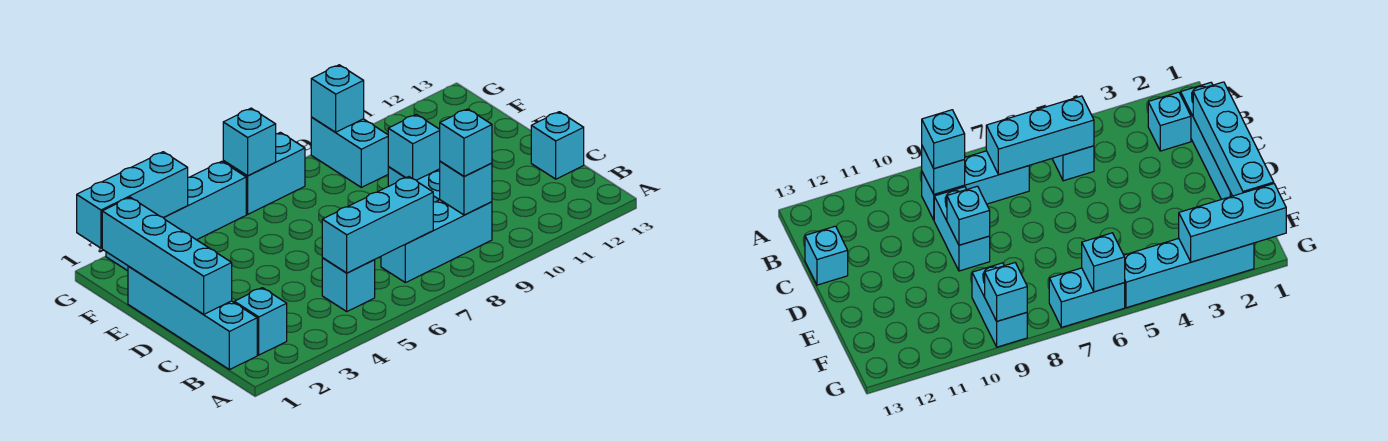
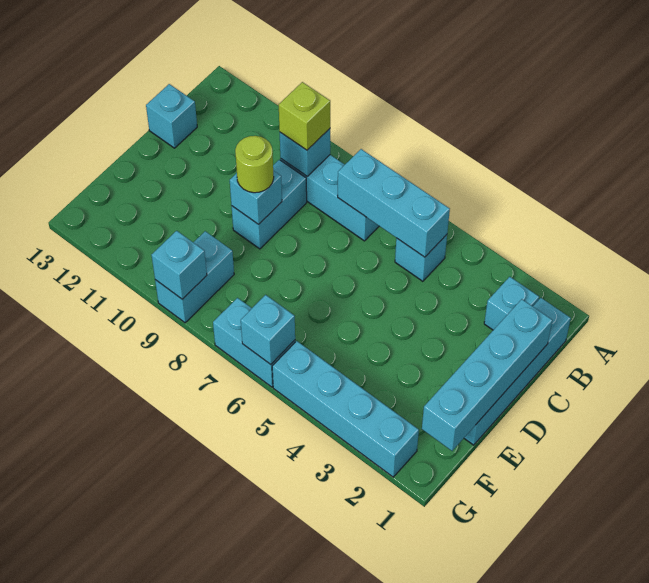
cyan 1x1 brick [440,109,492,177] -> lime 1x1 brick [279,82,330,150]
none -> lime 1x1 round brick [235,136,274,193]
cyan 1x3 brick [77,152,188,248] -> none

